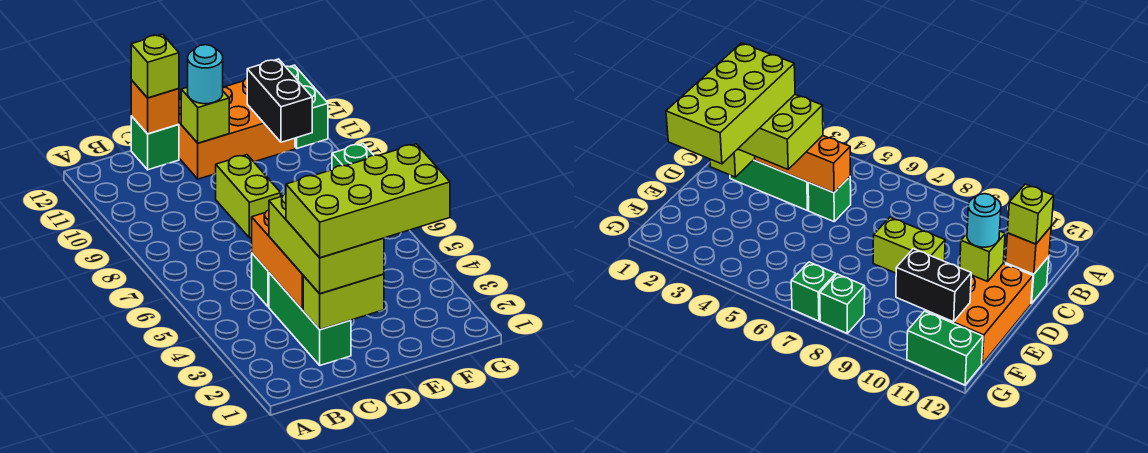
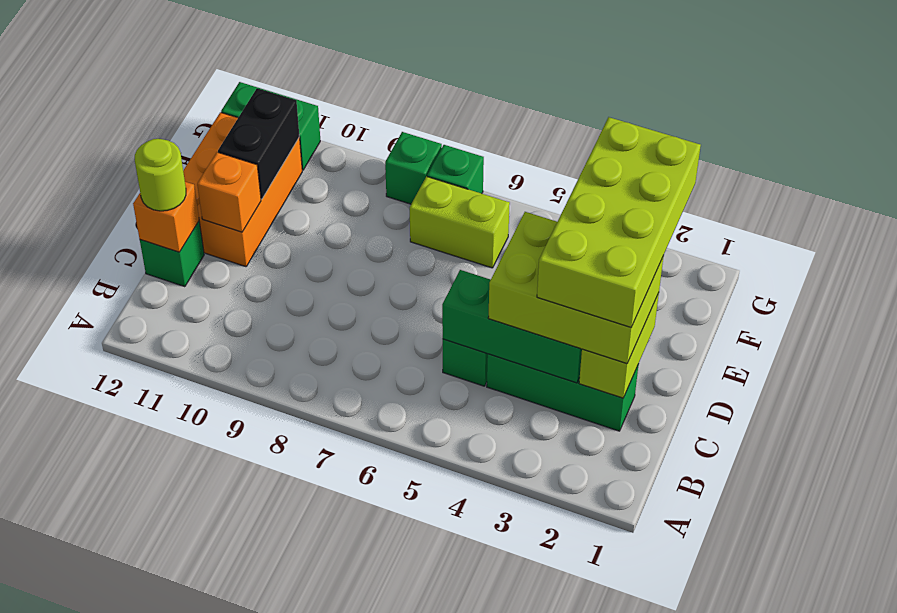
orange 1x3 brick [252,210,303,310] -> green 1x3 brick [442,270,582,383]
lime 1x1 brick [131,34,179,98] -> lime 1x1 round brick [135,139,186,211]
lime 1x2 brick [216,155,281,238] -> lime 1x2 brick moved to [410,177,510,268]
lime 1x1 brick [181,87,229,143] -> orange 1x1 brick [197,152,261,232]
cyan 1x1 round brick [188,45,223,104] -> none
black 1x2 brick [247,59,312,142] -> black 1x2 brick turned to [218,88,299,199]

